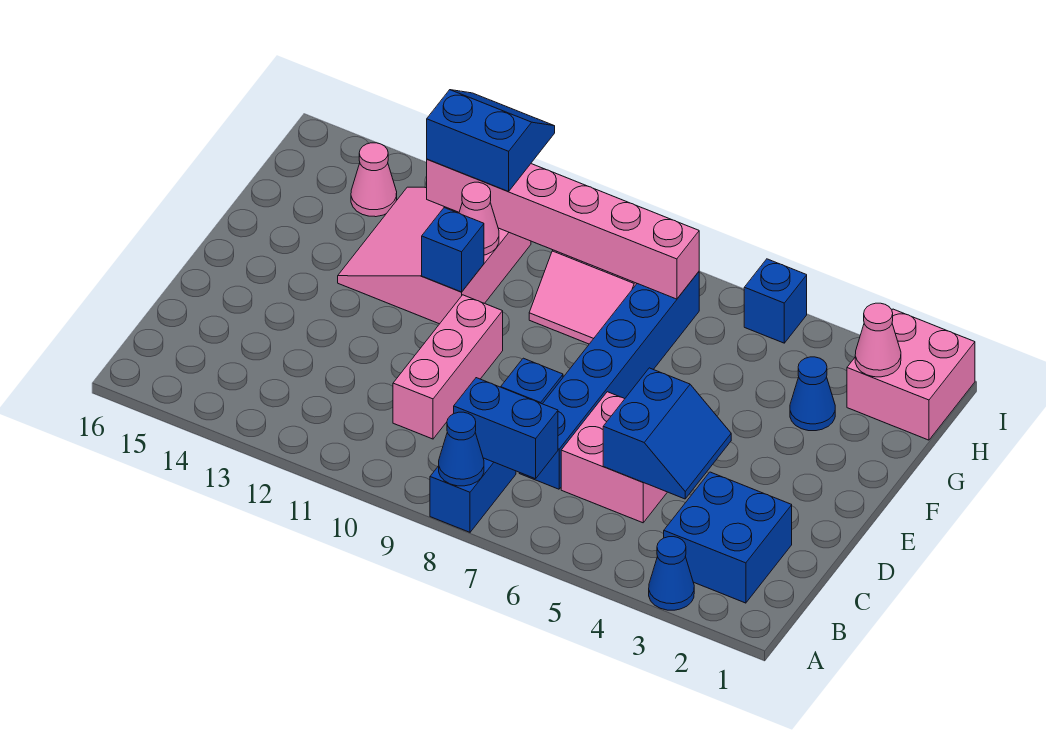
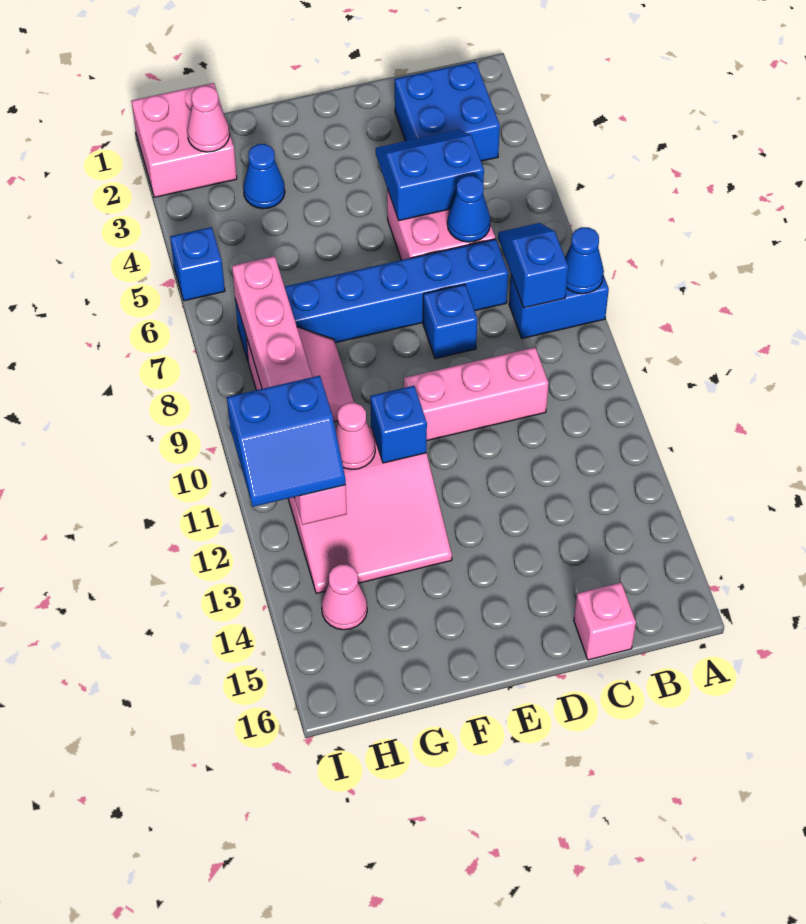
blue 1x1 cone [649,537,694,610] -> blue 1x1 cone moved to [447,176,490,242]
blue 1x2 brick [454,378,558,479] -> blue 1x2 slope [498,223,568,308]
none -> pink 1x1 brick [574,583,636,660]
blue 2x2 slope [427,90,555,191] -> blue 2x2 slope turned to [227,376,346,507]

